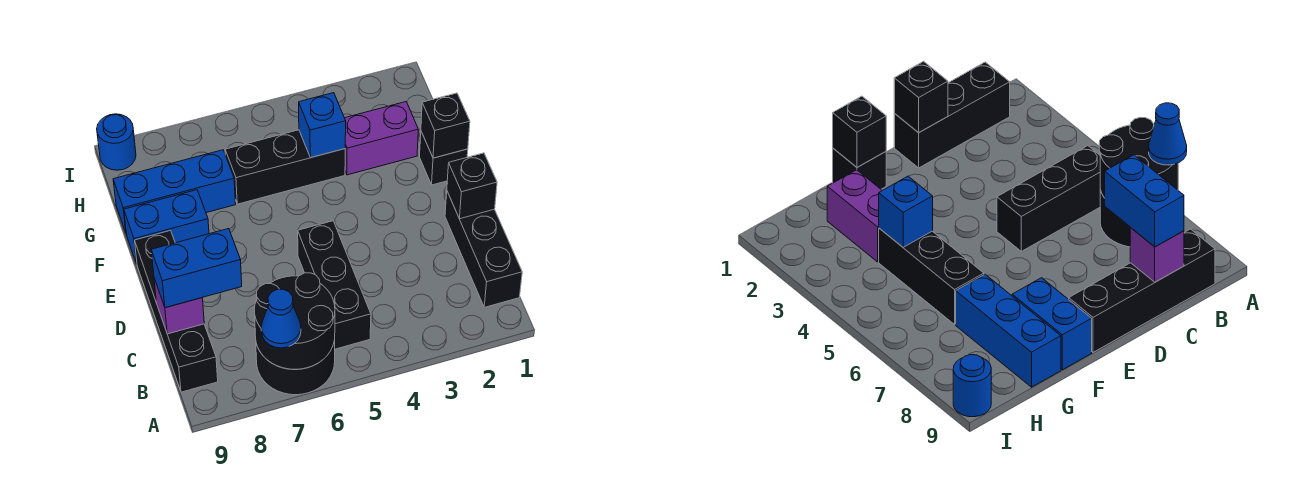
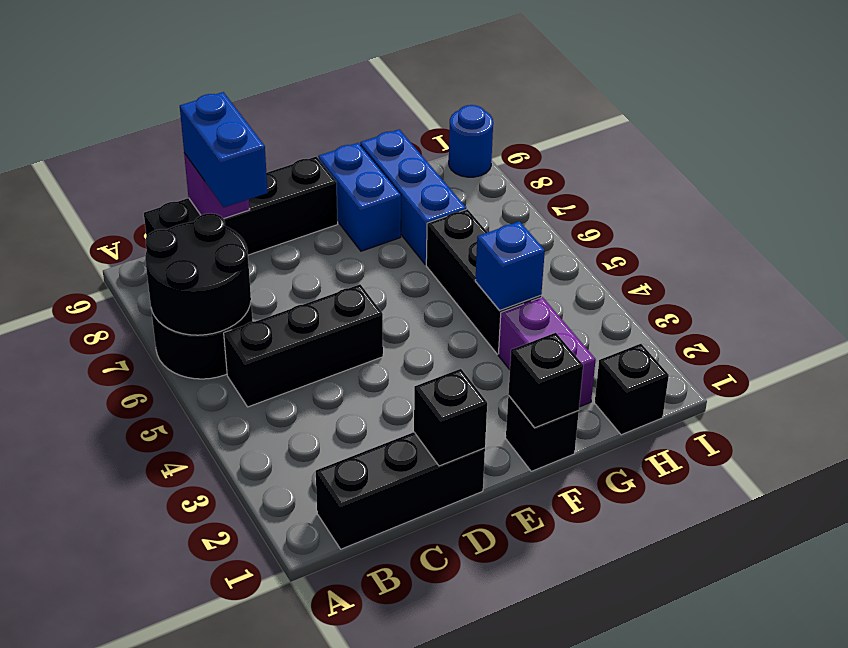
blue 1x1 cone [261,289,301,348] -> none
none -> black 1x1 brick [595,344,669,435]

